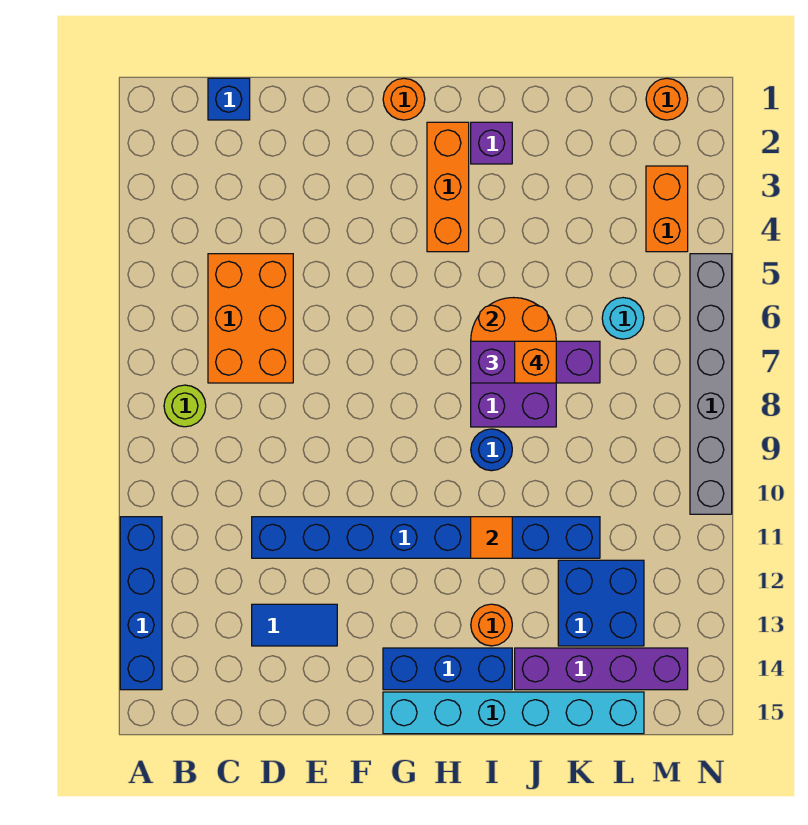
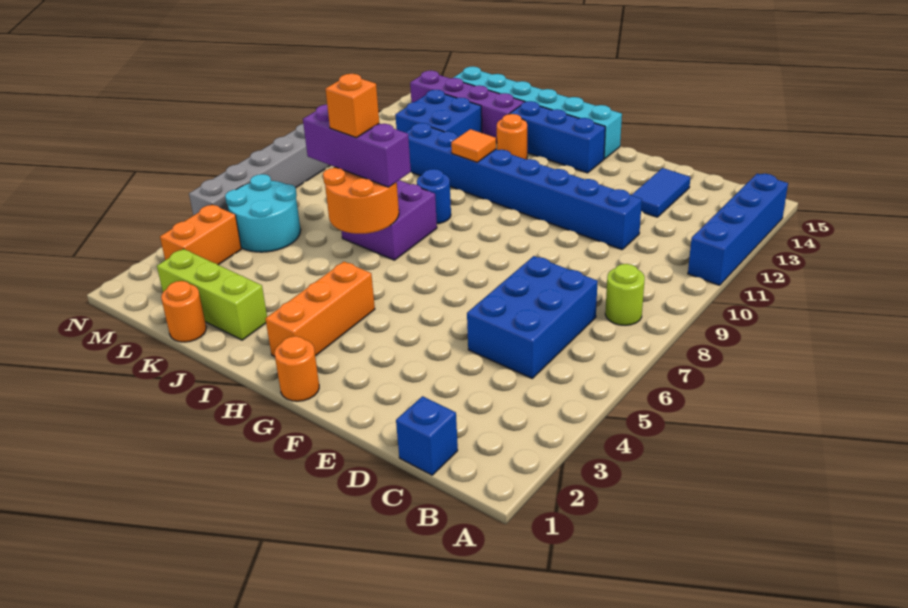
orange 2x3 brick [208,254,293,383] -> blue 2x3 brick [467,256,598,378]
blue 1x2 tile [252,604,337,646] -> blue 1x2 tile turned to [632,168,690,217]
purple 1x1 brick [471,122,512,164] -> none
none -> lime 1x3 brick [157,249,267,340]
cyan 1x1 round brick [602,298,644,339] -> cyan 2x2 round brick [225,174,301,252]
orange 1x1 round brick [646,78,688,120] -> orange 1x1 round brick moved to [161,281,206,342]

